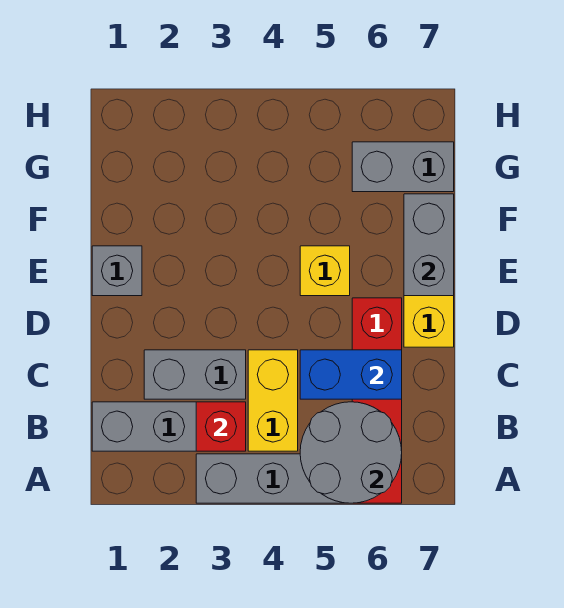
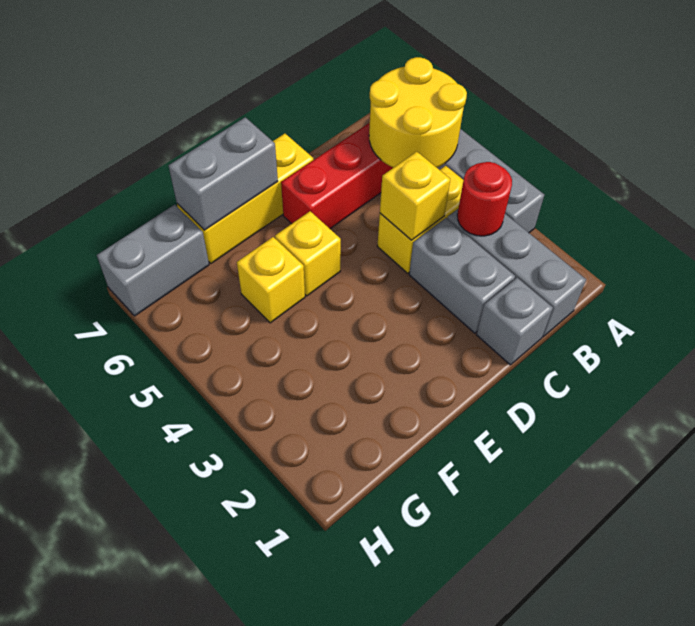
grey 2x2 round brick [300,402,402,503] -> yellow 2x2 round brick [369,57,467,168]
red 1x1 brick [196,402,246,451] -> red 1x1 round brick [457,162,512,236]
none -> yellow 1x1 brick [380,152,450,240]
blue 1x2 brick [300,350,402,399] -> none
grey 1x1 brick [92,246,142,296] -> grey 1x1 brick moved to [477,278,553,365]
none -> yellow 1x1 brick [237,237,305,323]
grey 1x2 brick [352,142,454,192] -> grey 1x2 brick turned to [97,205,209,316]

